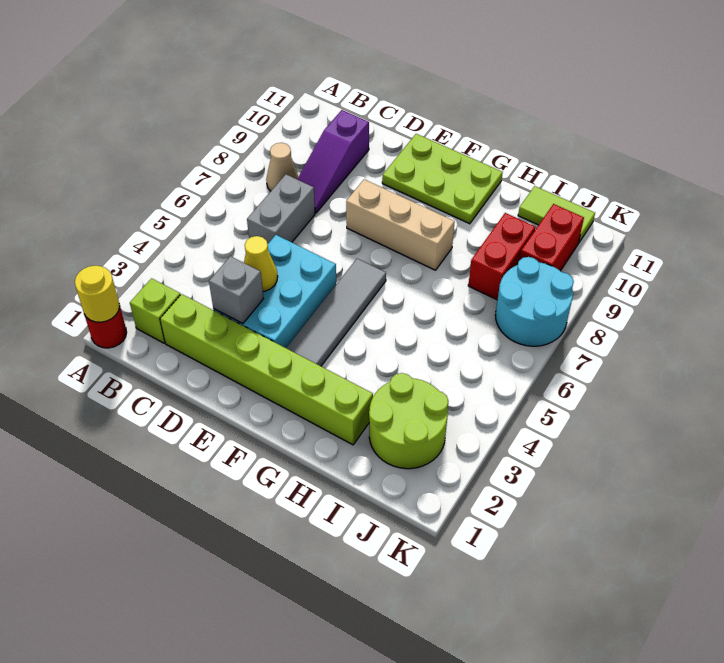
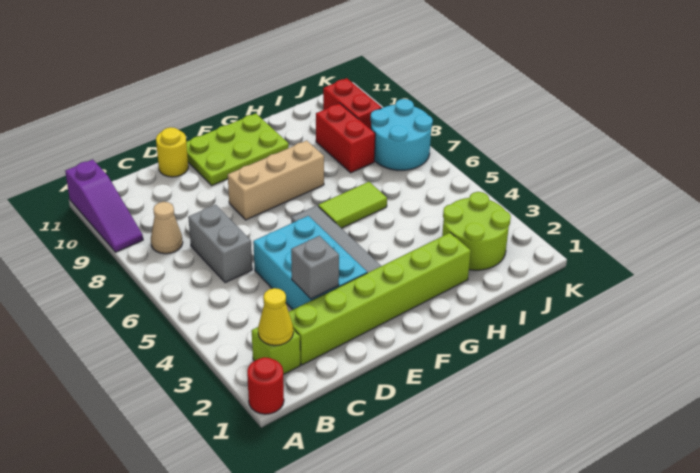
yellow 1x1 round brick [75,266,120,322] -> yellow 1x1 round brick moved to [156,127,188,177]
purple 1x3 slope [297,110,369,213] -> purple 1x3 slope moved to [65,159,143,252]
yellow 1x1 cone [244,236,278,292] -> yellow 1x1 cone moved to [258,288,293,345]
lime 1x2 tile [518,186,595,242] -> lime 1x2 tile moved to [318,182,387,228]

